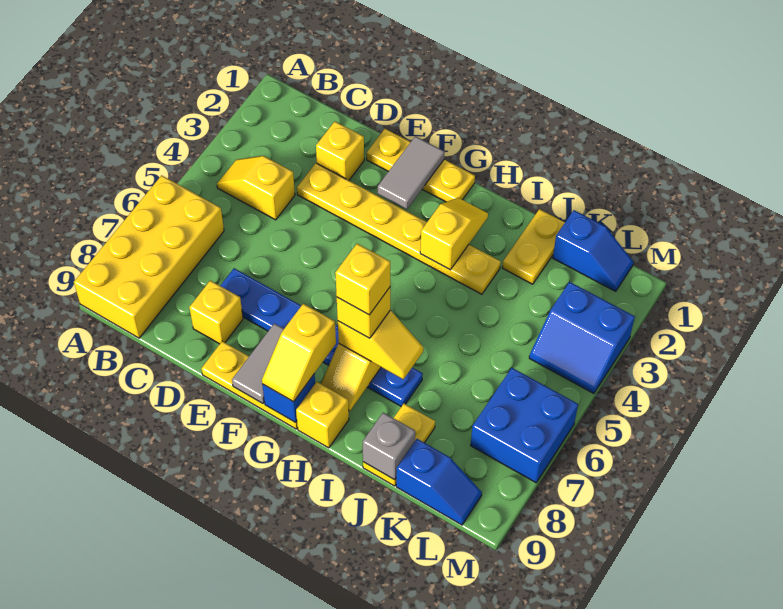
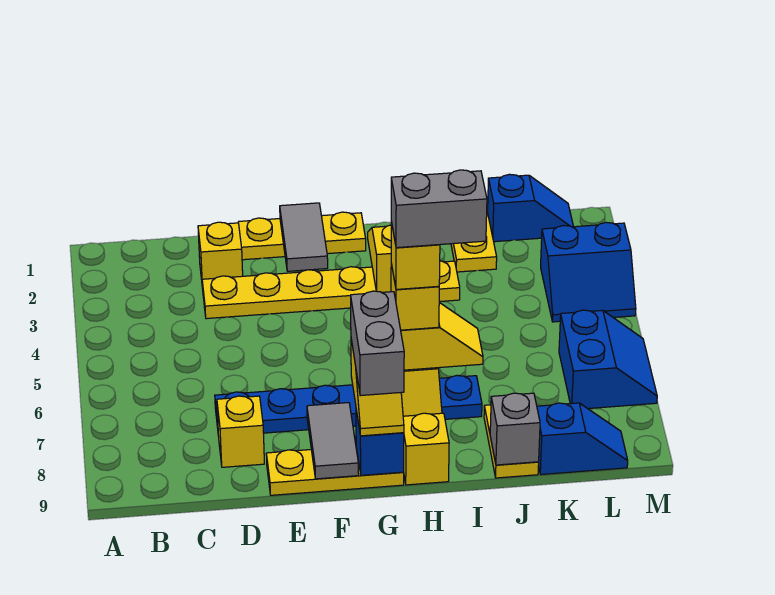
yellow 2x4 brick [74,175,224,338] -> none
yellow 1x2 slope [217,156,295,220] -> none
none -> grey 1x2 brick [351,291,404,396]
none -> grey 1x2 brick [391,170,487,248]
blue 2x2 brick [471,368,578,483] -> blue 2x2 slope [559,310,657,409]

